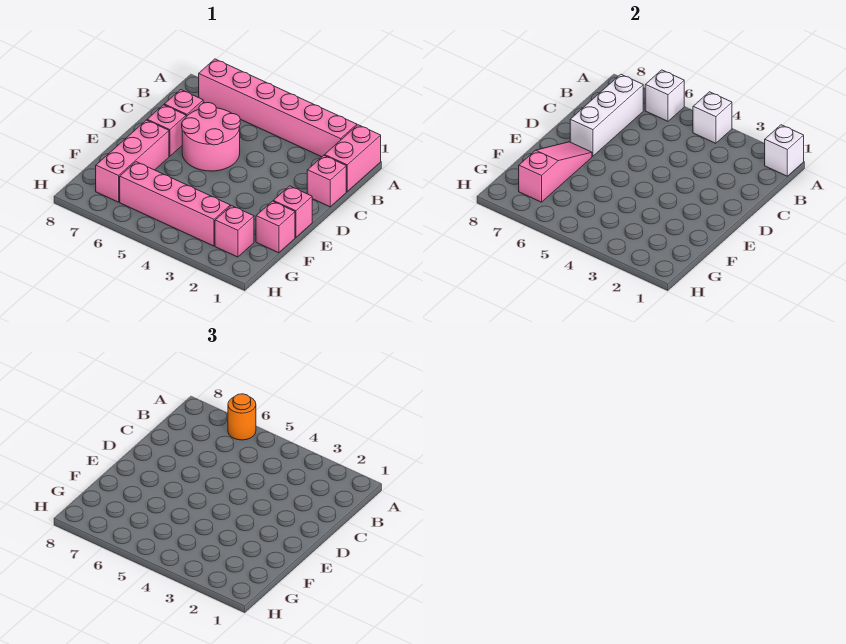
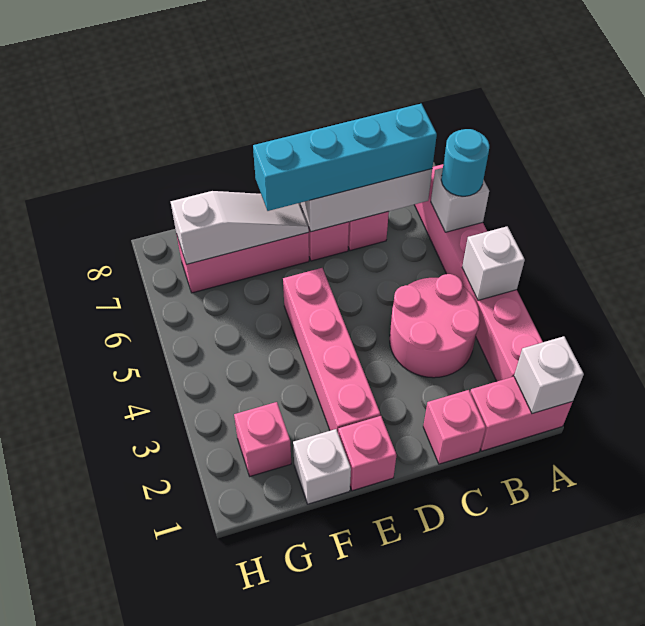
orange 1x1 round brick [228,394,256,440] -> cyan 1x1 round brick [441,129,489,196]
none -> cyan 1x4 brick [253,104,437,211]
pink 2x2 round brick [182,103,240,171] -> pink 2x2 round brick moved to [390,274,480,378]
pink 1x3 slope [519,142,592,202] -> white 1x3 slope [171,191,309,264]
pink 1x1 brick [256,201,295,253] -> white 1x1 brick [293,429,351,504]
pink 1x4 brick [120,162,230,246] -> pink 1x4 brick moved to [283,268,380,432]

